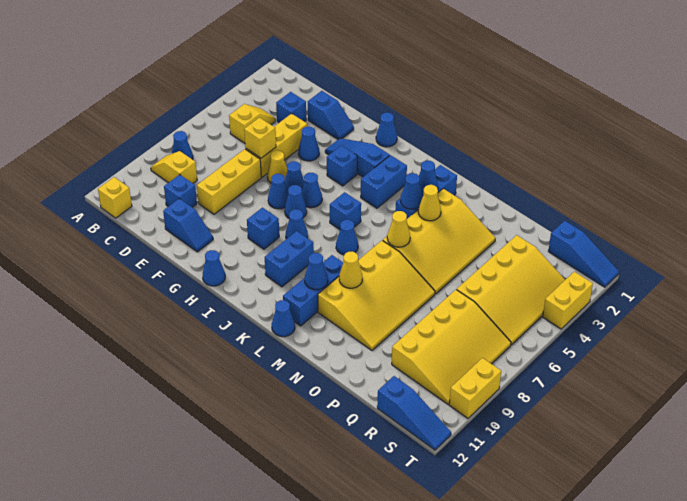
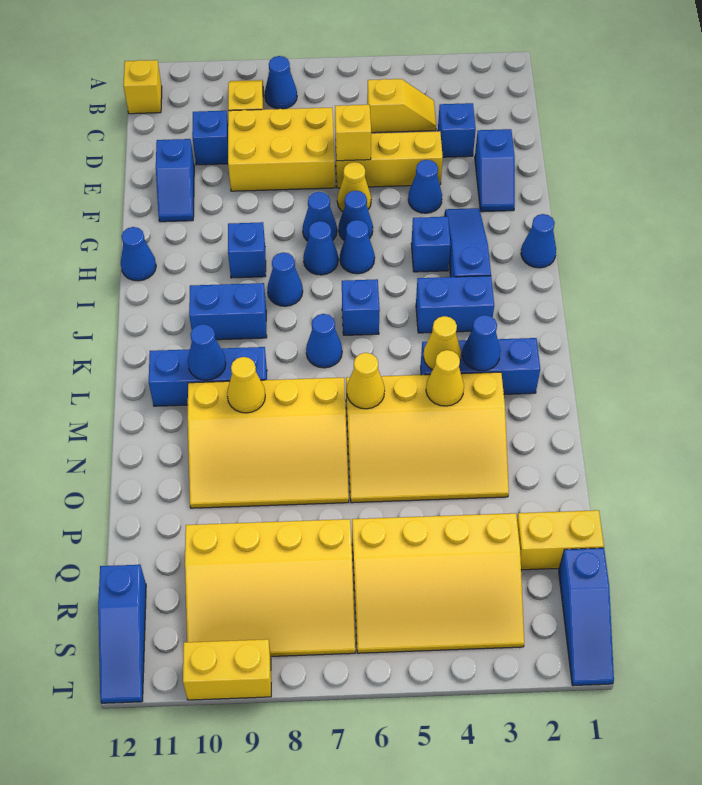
yellow 1x3 brick [197,149,261,214] -> yellow 2x3 brick [228,108,335,191]
blue 1x1 cone [401,173,423,209] -> yellow 1x1 cone [423,316,461,370]
blue 1x1 cone [272,300,295,337] -> none
yellow 1x2 brick [543,272,593,329] -> yellow 1x2 brick moved to [517,510,604,570]

